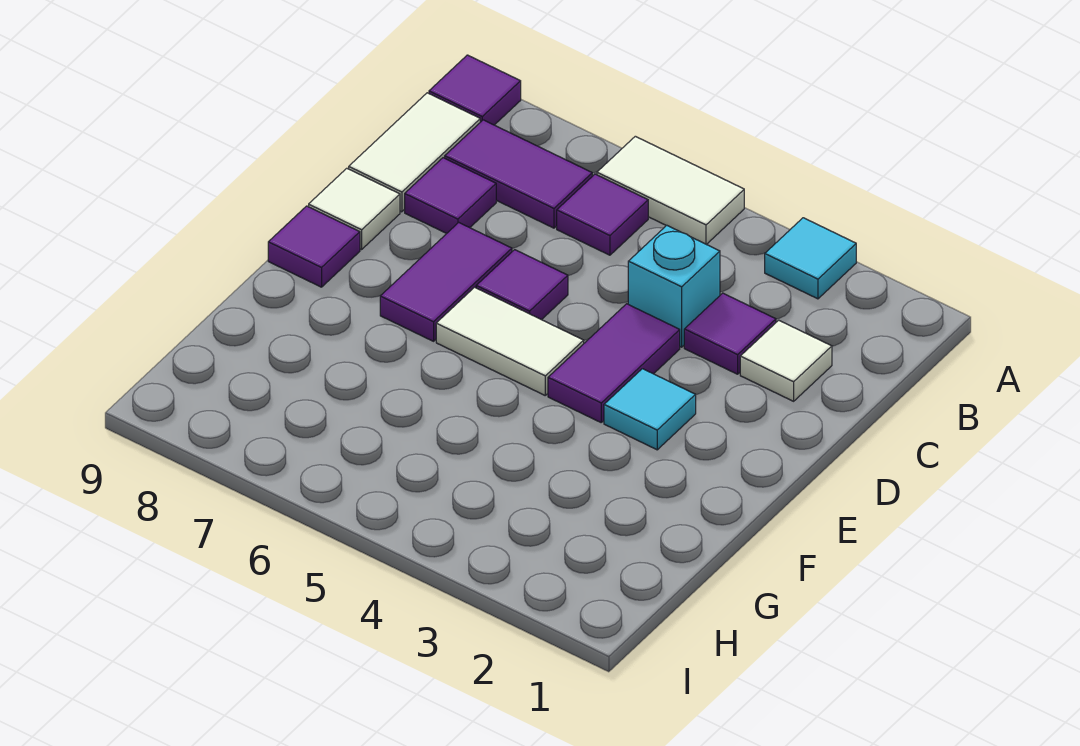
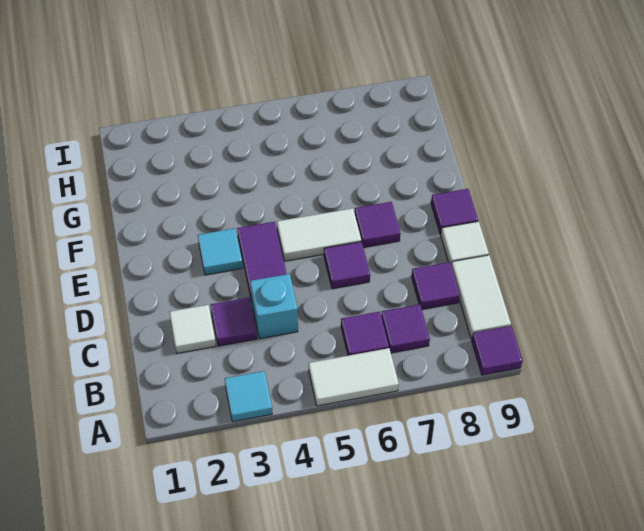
purple 1x2 tile [445,120,592,228] -> purple 1x1 tile [381,304,430,353]
purple 1x2 tile [380,223,512,341] -> purple 1x1 tile [355,202,401,248]

